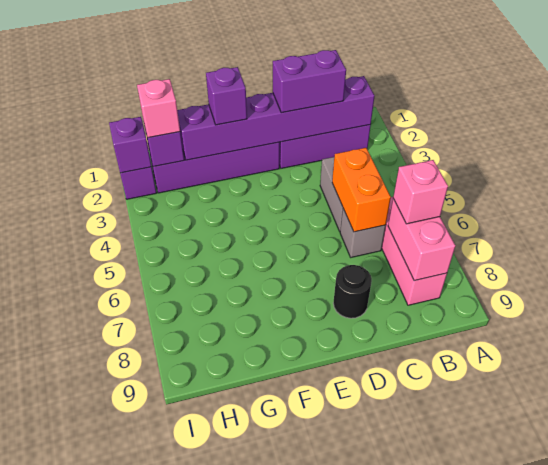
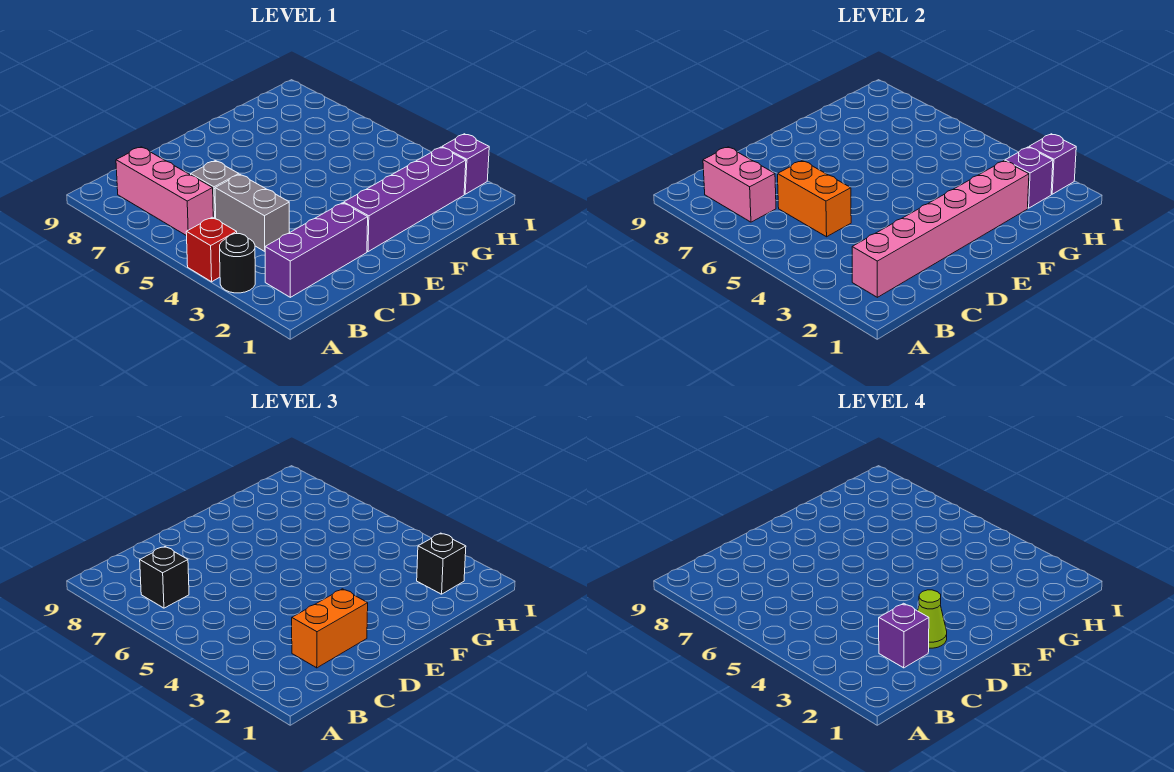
none -> red 1x1 brick [186,217,237,282]
purple 1x6 brick [177,76,374,160] -> pink 1x6 brick [852,161,1029,297]
pink 1x1 brick [393,160,448,224] -> black 1x1 brick [140,547,189,608]
purple 1x2 brick [273,50,346,113] -> orange 1x2 brick [292,589,368,668]
none -> lime 1x1 cone [918,590,947,648]
black 1x1 round brick [333,265,372,318] -> black 1x1 round brick moved to [220,234,255,293]
purple 1x1 brick [206,67,247,125] -> purple 1x1 brick moved to [879,603,929,668]
pink 1x1 brick [137,79,180,138] -> black 1x1 brick [417,533,466,594]

